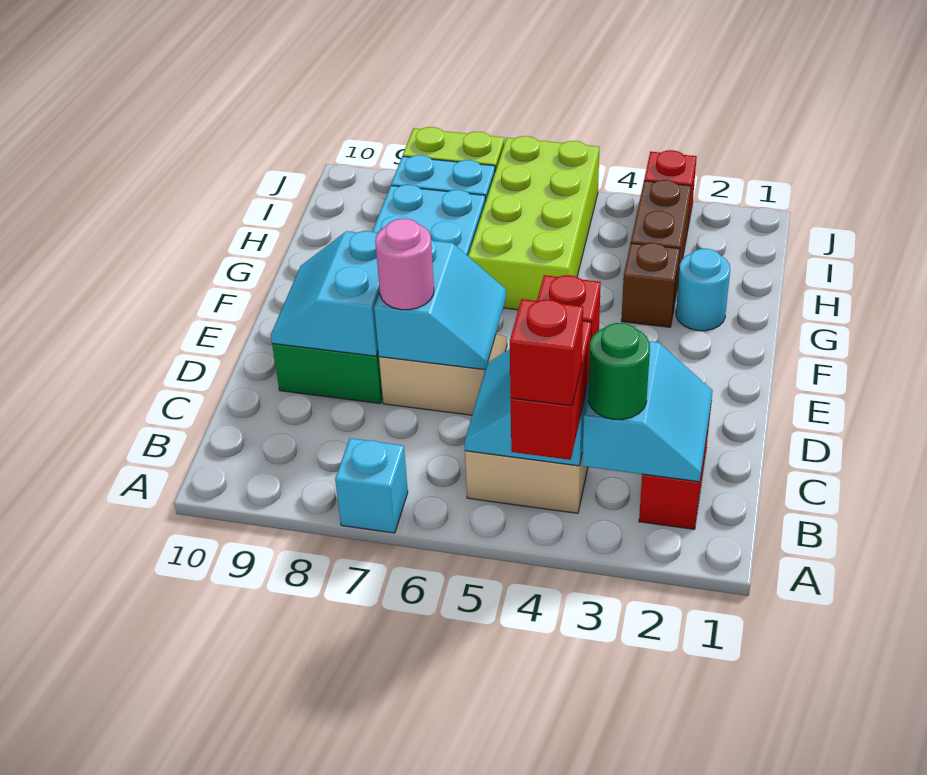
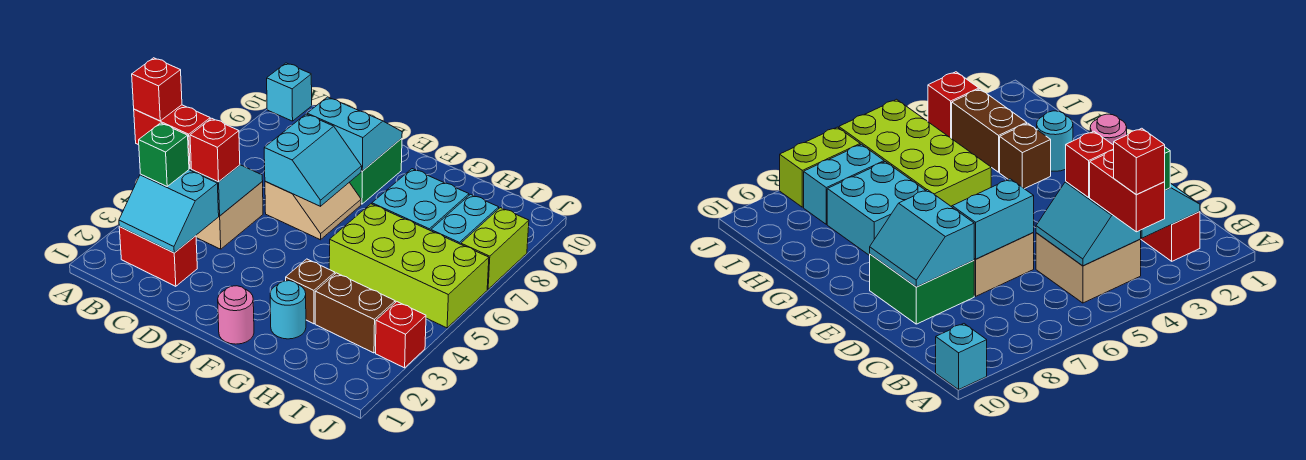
cyan 1x1 brick [335,438,408,533] -> cyan 1x1 brick moved to [267,63,312,121]
green 1x1 round brick [588,323,650,420] -> green 1x1 brick [139,123,189,186]
cyan 2x2 slope [374,240,506,370] -> cyan 2x2 slope turned to [264,114,362,206]
pink 1x1 round brick [375,219,434,310] -> pink 1x1 round brick moved to [218,286,254,344]

